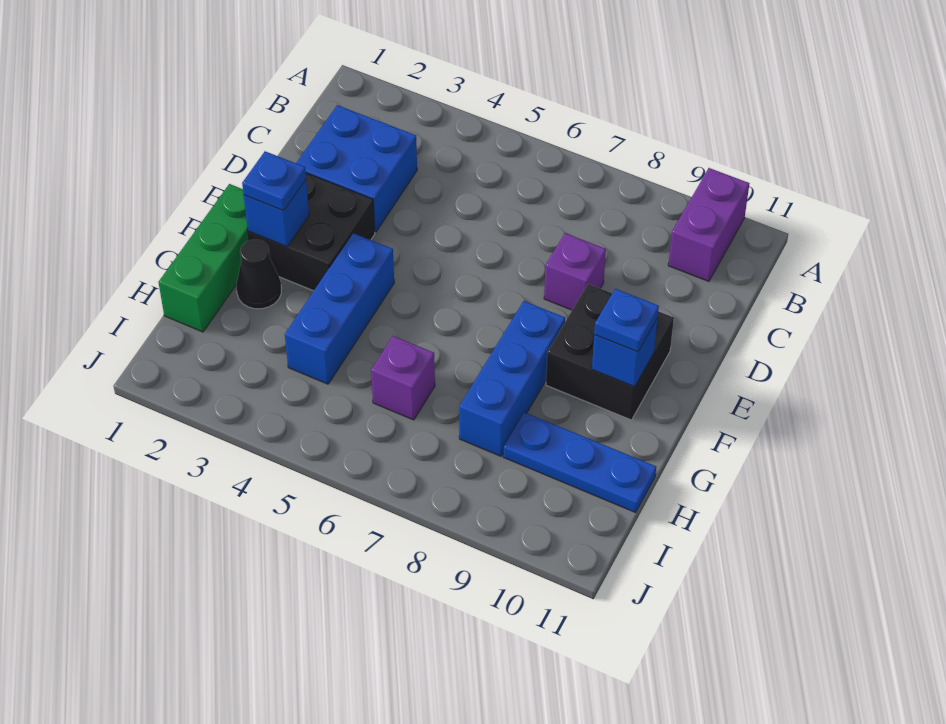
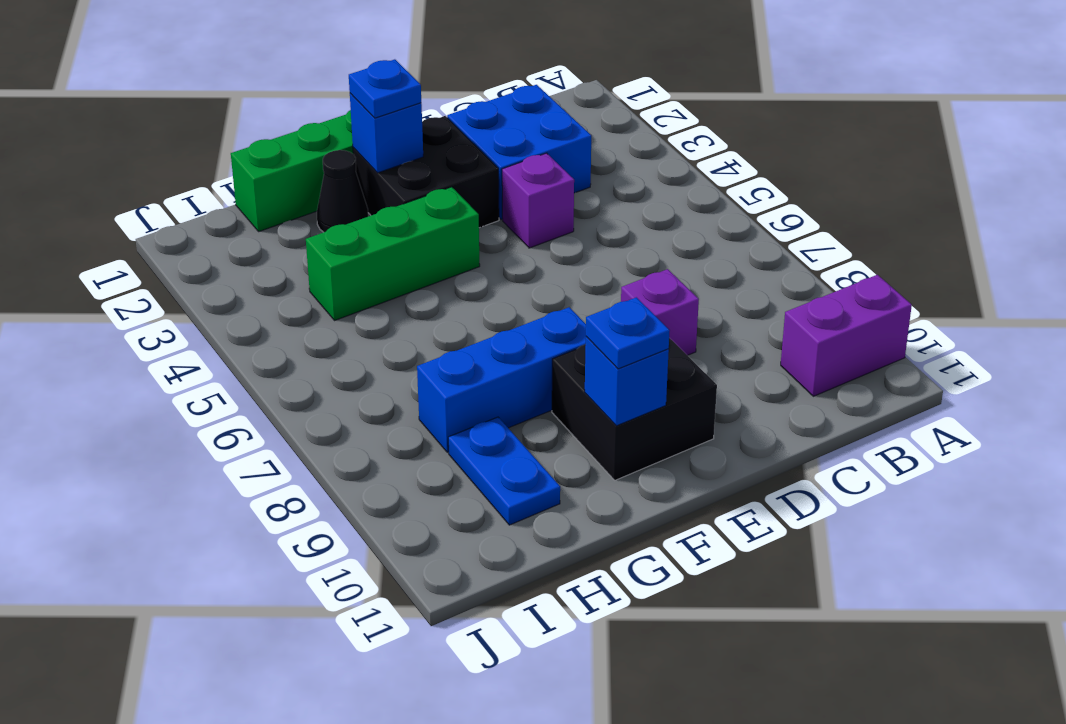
blue 1x3 brick [285,233,394,384] -> green 1x3 brick [306,187,480,320]
purple 1x1 brick [371,336,435,420] -> purple 1x1 brick moved to [502,153,574,248]
blue 1x3 plate [503,412,656,513] -> blue 1x2 plate [448,417,560,525]

